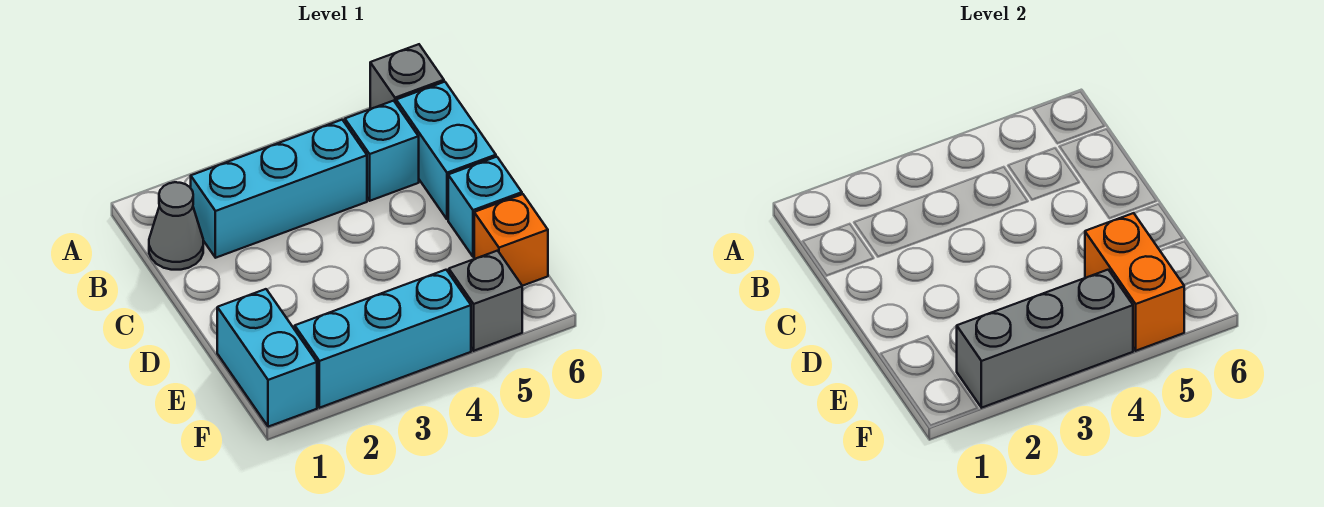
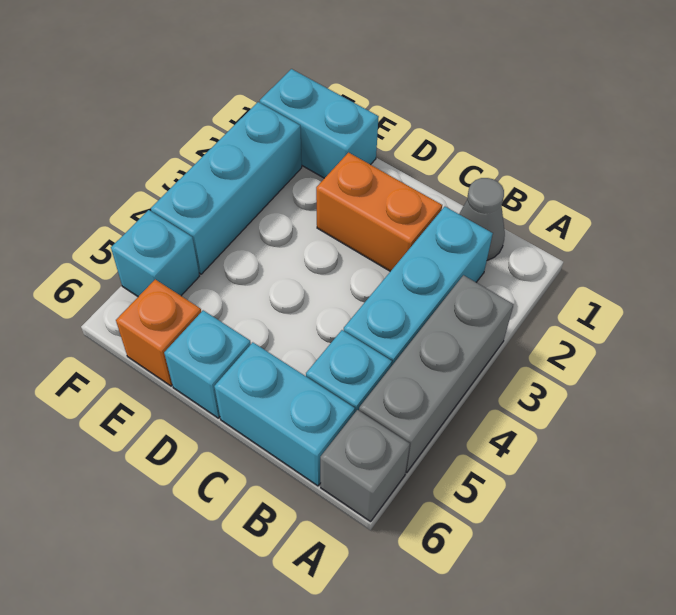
orange 1x2 brick [1085,213,1184,351] -> orange 1x2 brick moved to [316,153,442,271]
grey 1x3 brick [957,270,1133,408] -> grey 1x3 brick moved to [359,275,514,473]
grey 1x1 brick [449,251,522,351] -> cyan 1x1 brick [111,210,199,297]

